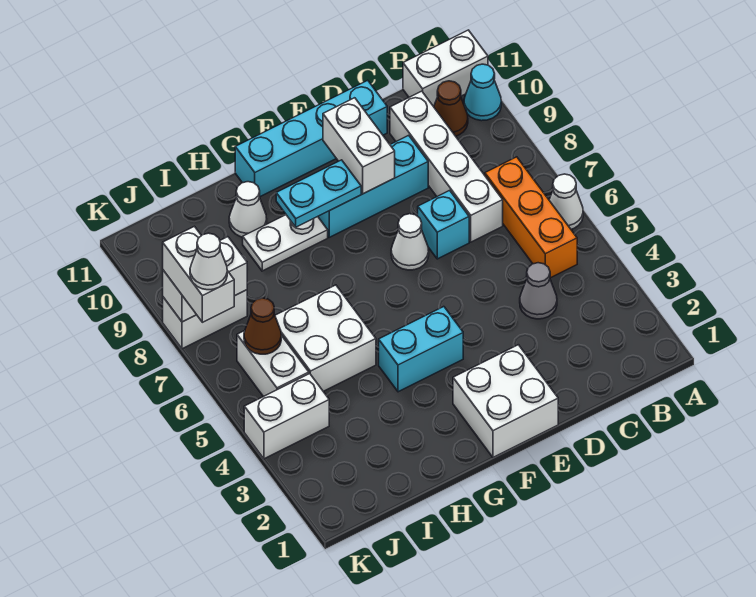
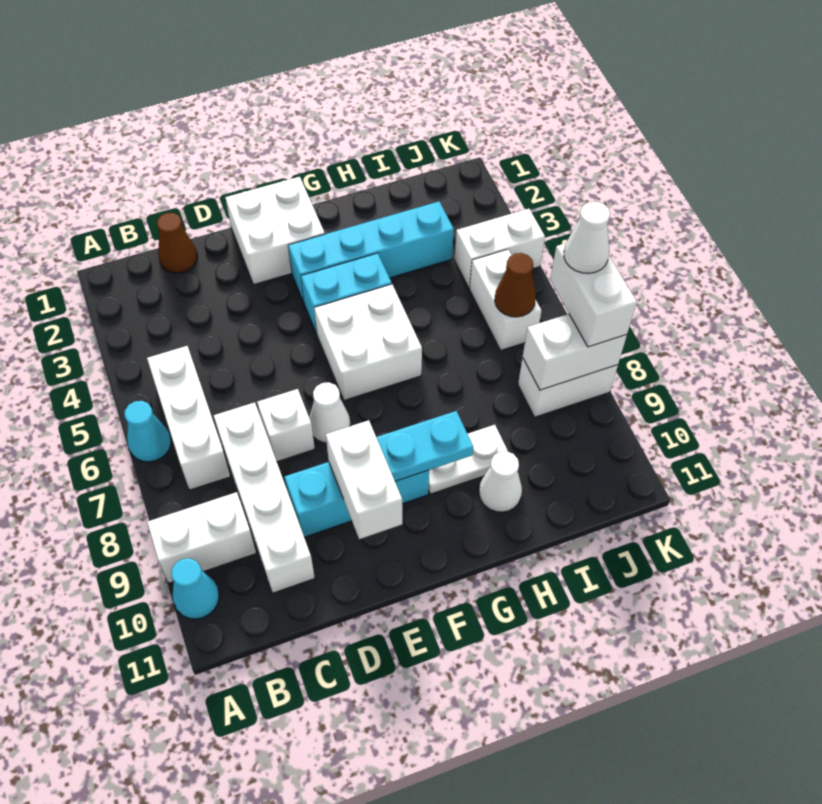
white 1x1 cone [549,174,583,229] -> cyan 1x1 cone [125,401,171,462]
white 1x2 brick [403,30,488,107] -> white 1x2 brick moved to [147,492,256,583]
orange 1x3 brick [485,157,577,278] -> white 1x3 brick [147,346,230,490]
brown 1x1 cone [434,81,468,136] -> brown 1x1 cone moved to [157,213,197,273]
grey 1x1 cone [520,263,557,319] -> none
cyan 1x1 brick [418,190,469,259] -> white 1x1 brick [257,389,315,462]
cyan 1x4 brick [235,80,387,197] -> cyan 1x4 brick moved to [288,202,454,303]
white 2x2 brick [275,285,376,391] -> white 2x2 brick moved to [314,284,422,400]

